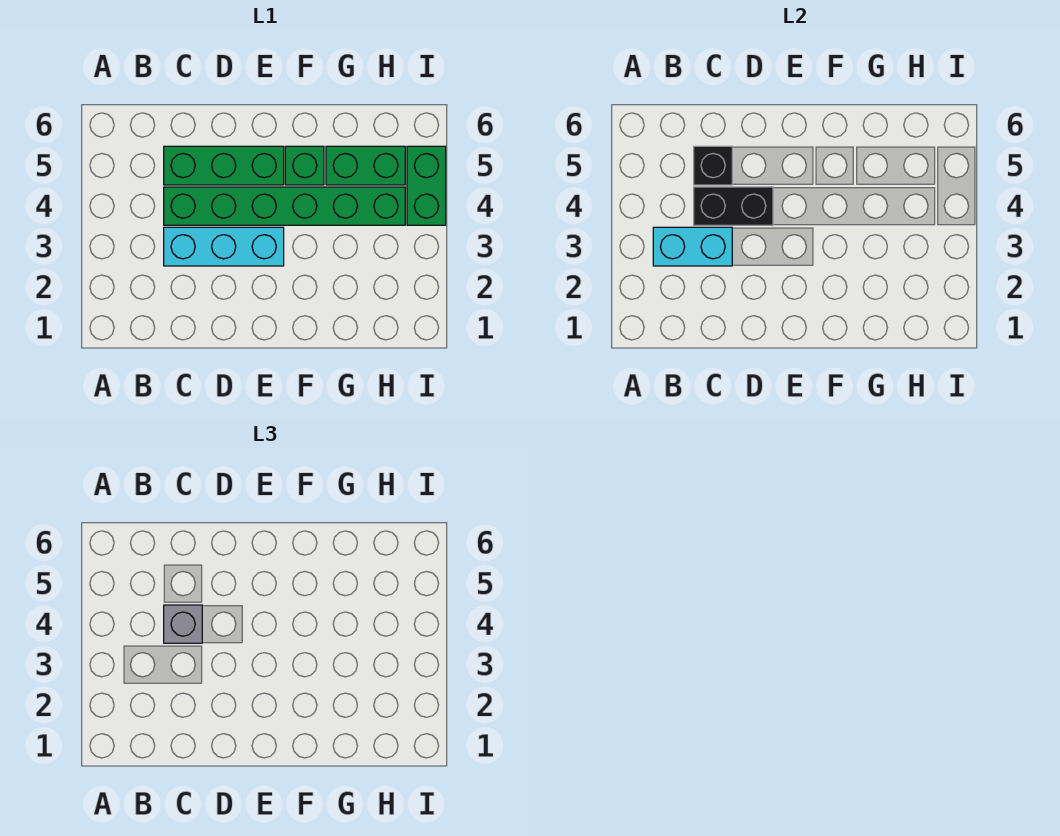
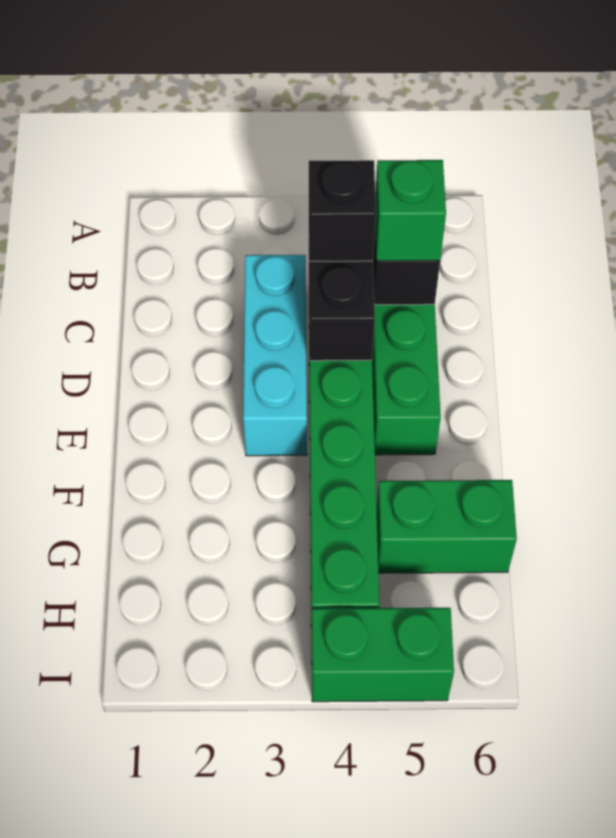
cyan 1x2 brick [653,227,732,266] -> none
grey 1x1 brick [164,605,202,643] -> black 1x1 brick [309,160,376,261]
green 1x1 brick [285,146,324,185] -> green 1x1 brick moved to [375,160,446,261]
green 1x2 brick [326,146,405,185] -> green 1x2 brick turned to [377,480,517,573]

